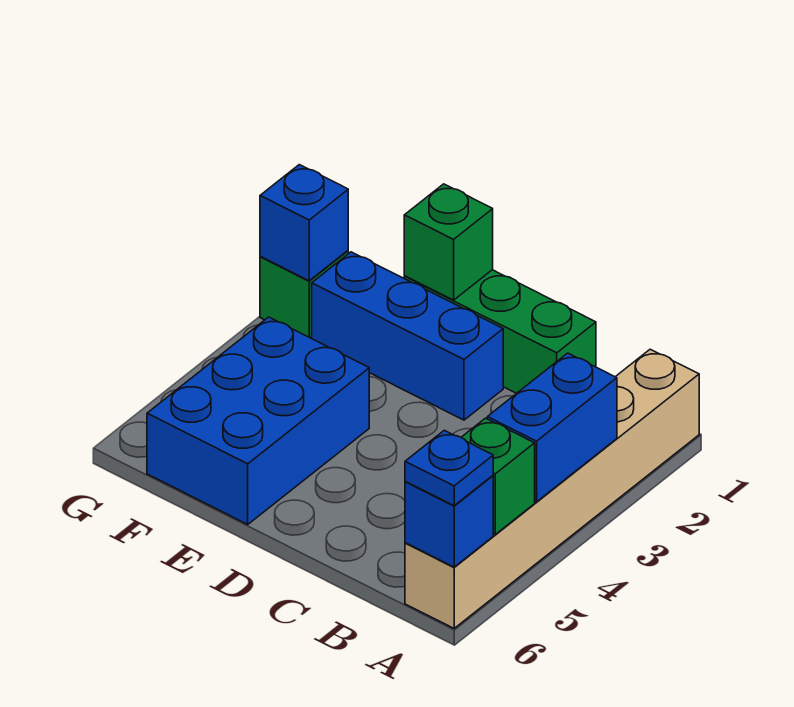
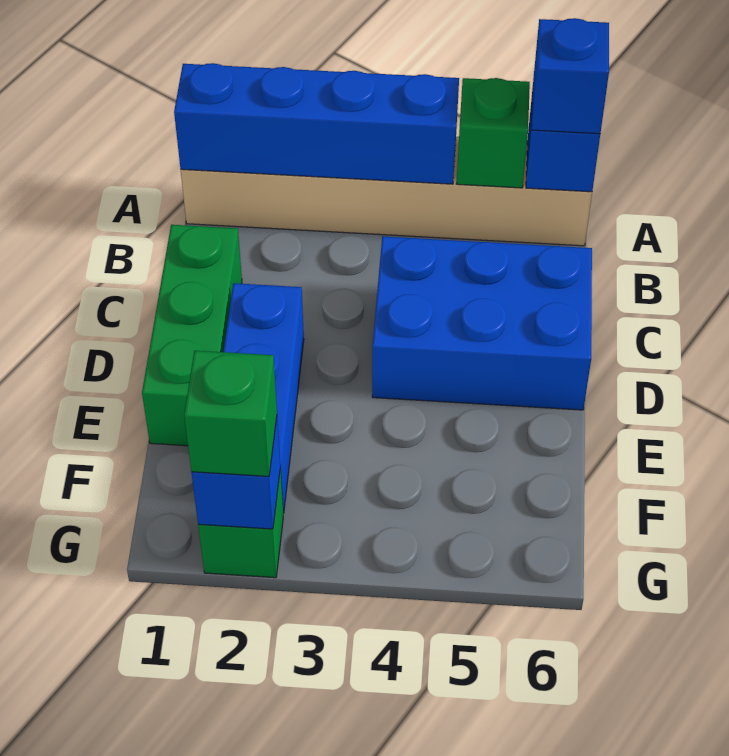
blue 1x2 brick [487,353,617,502] -> blue 1x4 brick [174,63,459,184]
blue 1x1 plate [405,430,493,506] -> blue 1x1 brick [532,18,609,134]
green 1x1 brick [404,184,493,300] -> green 1x1 brick moved to [184,351,277,477]
blue 2x3 brick [147,317,369,524] -> blue 2x3 brick moved to [372,236,592,410]

